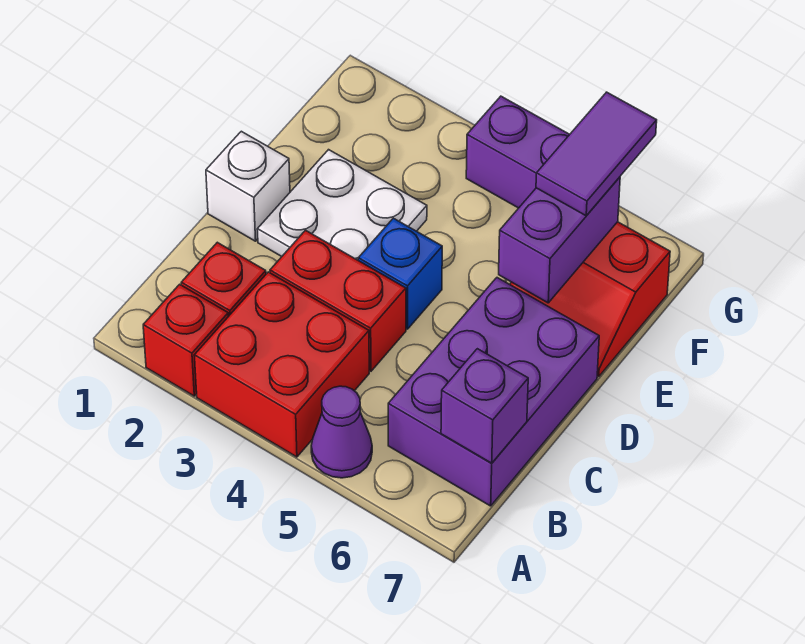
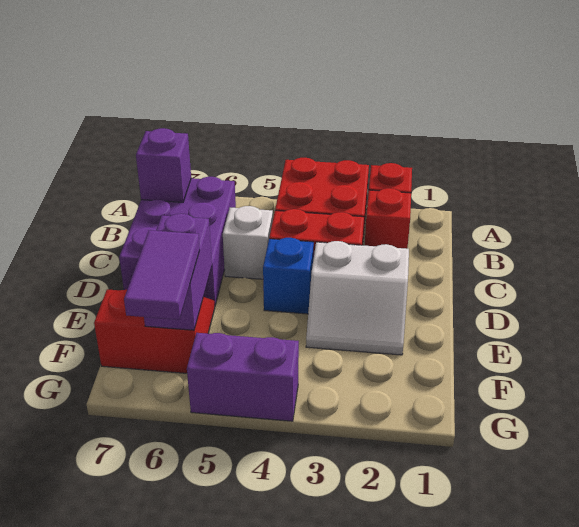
purple 1x1 cone [311,386,372,478] -> none
white 1x1 brick [206,131,290,241] -> white 1x1 brick moved to [223,206,273,279]
white 2x2 plate [257,150,427,260] -> white 2x2 slope [306,241,409,355]

